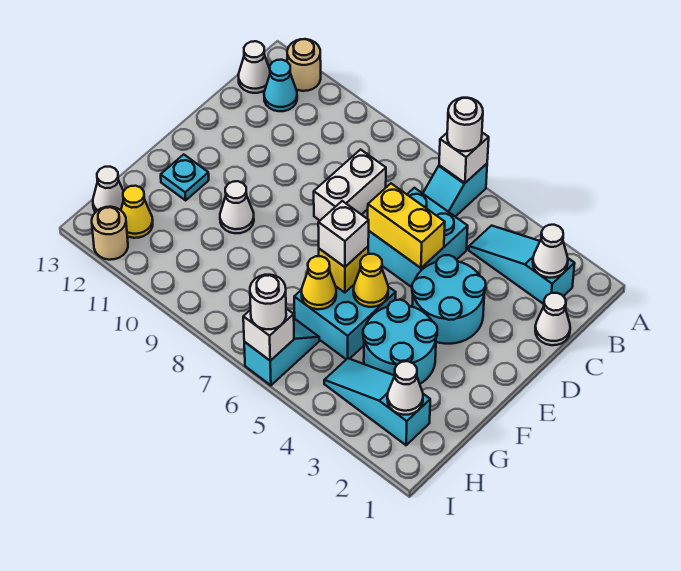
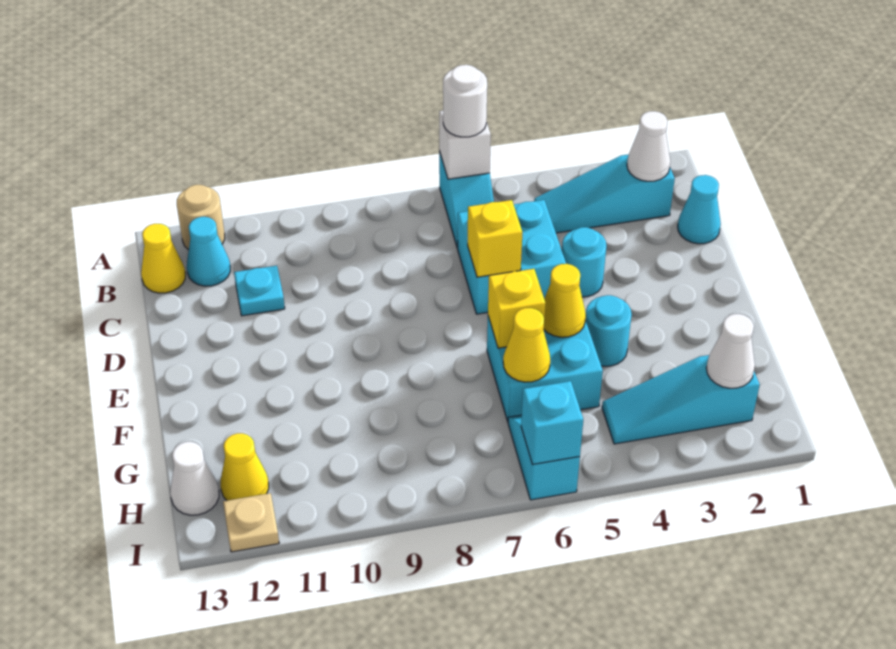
white 1x1 cone [238,41,270,93] -> yellow 1x1 cone [141,224,185,293]
white 1x1 cone [535,293,570,345] -> cyan 1x1 cone [678,175,721,244]
white 1x2 brick [314,150,386,220] -> none
cyan 2x2 round brick [412,255,486,344] -> cyan 1x1 round brick [562,227,606,297]
yellow 1x2 brick [368,184,445,268] -> yellow 1x1 brick [468,200,522,277]
cyan 2x2 round brick [363,300,437,384] -> cyan 1x1 round brick [585,295,632,366]
white 1x1 brick [318,201,369,267] -> none
white 1x1 cone [220,181,254,233] -> none
cyan 1x1 plate [161,154,209,200] -> cyan 1x1 plate moved to [234,266,285,316]
white 1x1 brick [243,309,294,361] -> cyan 1x1 brick [521,381,583,465]
white 1x1 round brick [250,275,286,329] -> none
tan 1x1 round brick [92,207,128,260] -> tan 1x1 plate [223,493,279,552]

